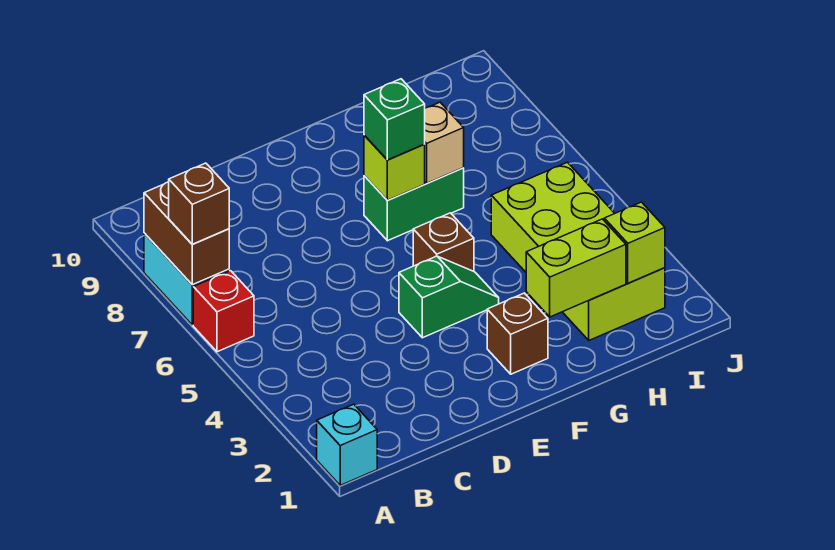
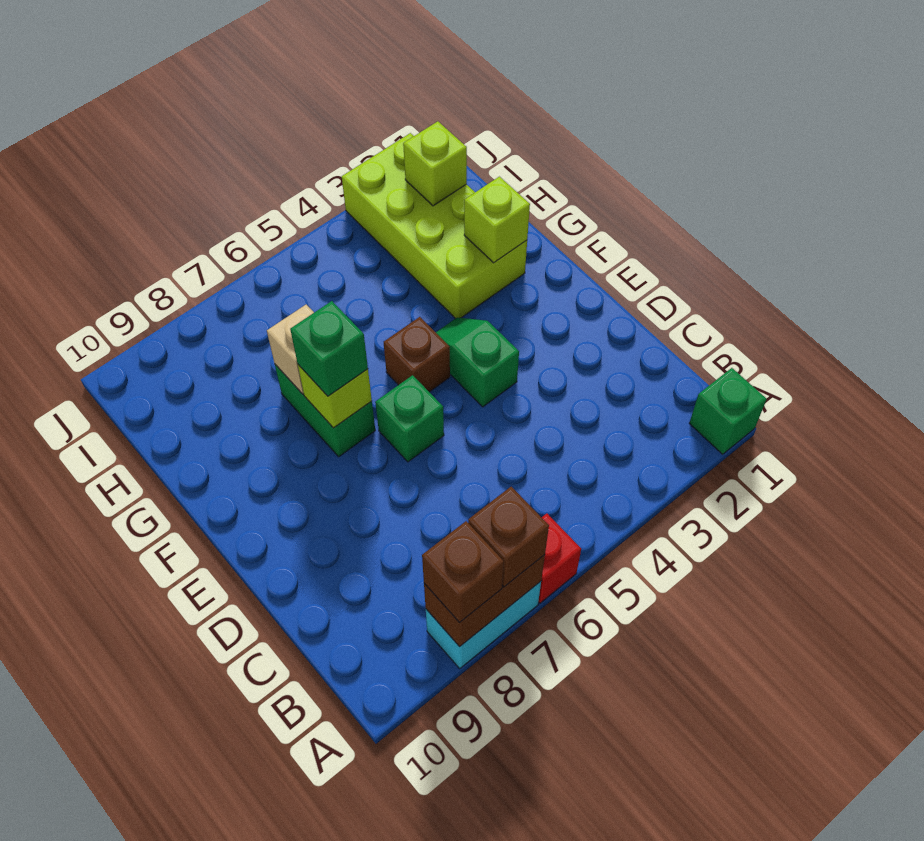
cyan 1x1 brick [317,404,377,485] -> green 1x1 brick [689,368,767,454]
none -> green 1x1 brick [375,375,444,462]
brown 1x1 brick [487,293,548,374] -> brown 1x1 brick moved to [422,521,504,623]
lime 1x2 brick [526,219,626,317] -> lime 1x1 brick [464,177,530,263]
lime 2x4 brick [491,162,665,340] -> lime 2x4 brick turned to [342,133,527,319]

